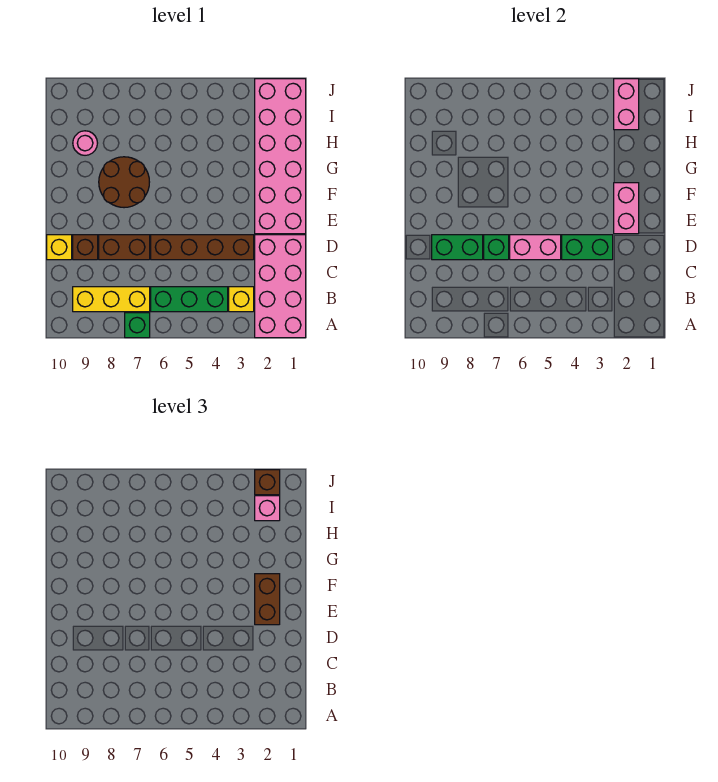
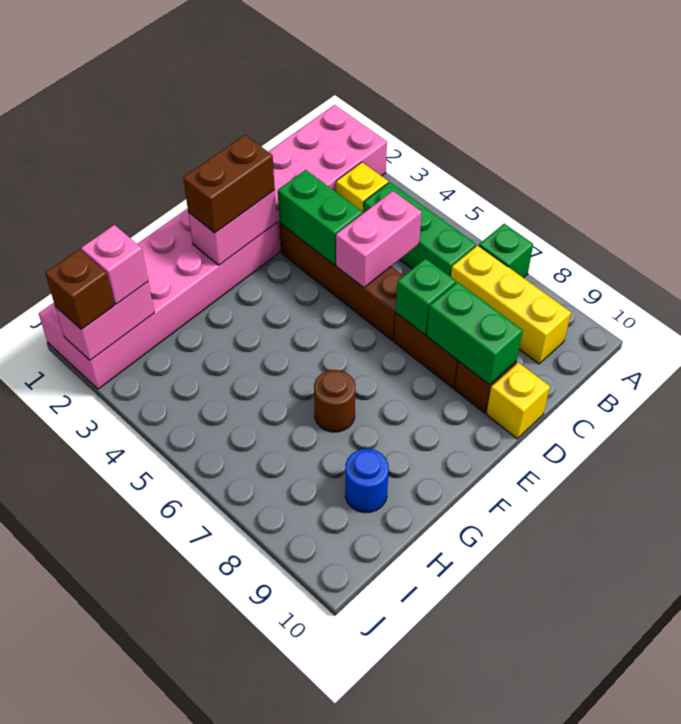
pink 1x2 brick [510,235,561,260] -> pink 1x2 brick turned to [336,191,422,288]
brown 2x2 round brick [99,157,149,208] -> brown 1x1 round brick [314,370,355,432]
pink 1x1 round brick [73,131,97,155] -> blue 1x1 round brick [345,449,389,512]

